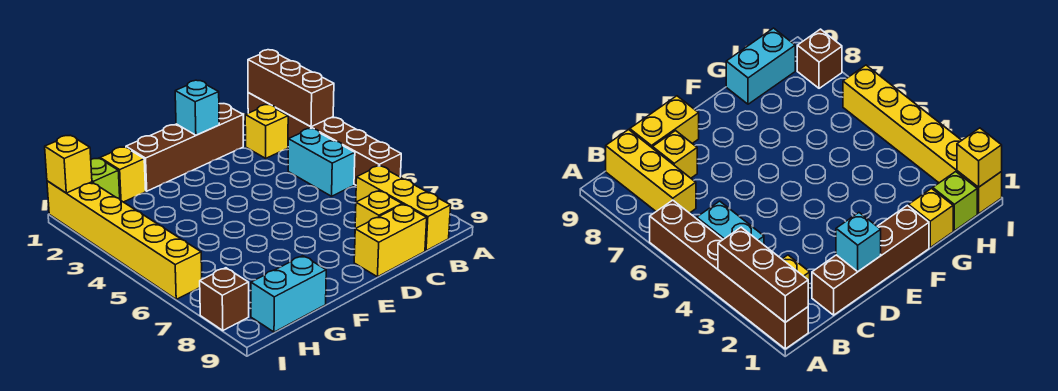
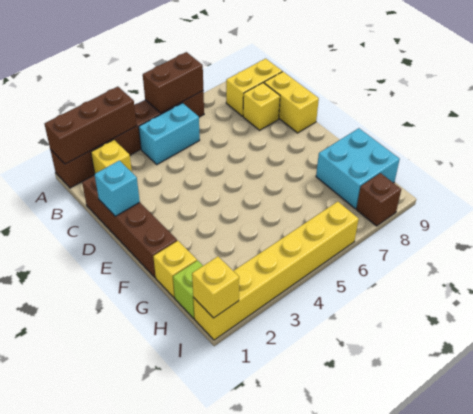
none -> brown 1x2 brick [143,52,203,113]
yellow 1x3 brick [356,166,451,251] -> yellow 1x2 brick [226,59,282,116]
cyan 1x2 brick [251,256,326,332] -> cyan 2x2 brick [316,128,400,209]

